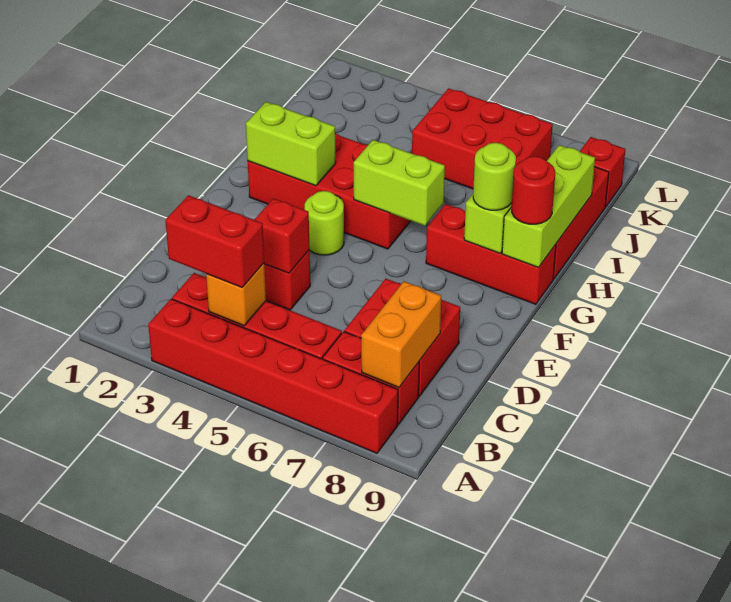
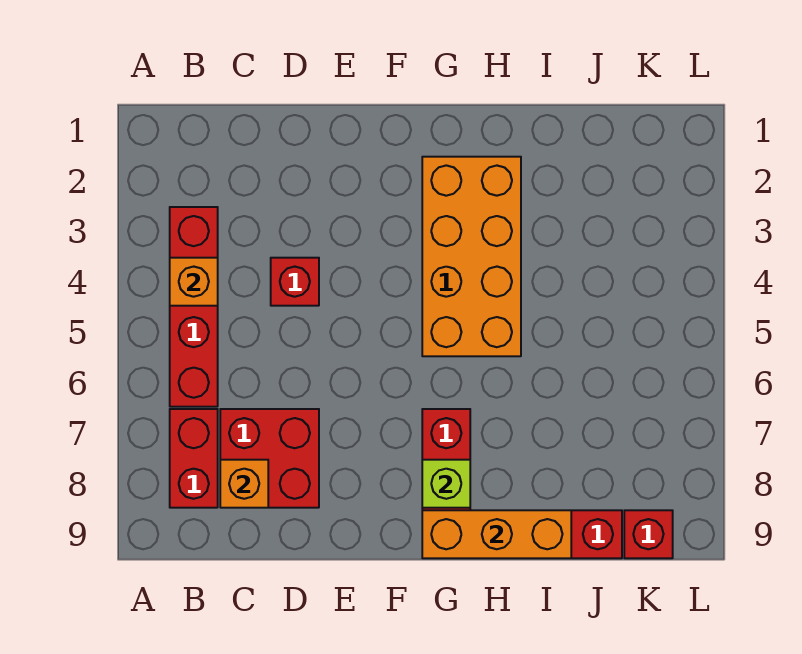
red 1x6 brick [148,299,398,453] -> none
red 1x2 brick [165,195,264,288] -> none
orange 1x2 brick [361,281,441,388] -> orange 1x1 brick [220,460,268,508]
red 1x1 brick [255,198,310,273] -> none
lime 1x1 round brick [305,191,344,255] -> none
red 2x4 brick [248,133,410,249] -> orange 2x4 brick [422,157,521,356]
lime 1x2 brick [246,102,336,186] -> none
lime 1x2 brick [354,140,445,226] -> none
lime 1x1 round brick [473,143,516,210] -> none
lime 1x3 brick [502,145,595,268] -> orange 1x3 brick [422,510,571,558]
red 1x1 round brick [512,156,555,224] -> none
red 2x3 brick [412,88,553,189] -> none

